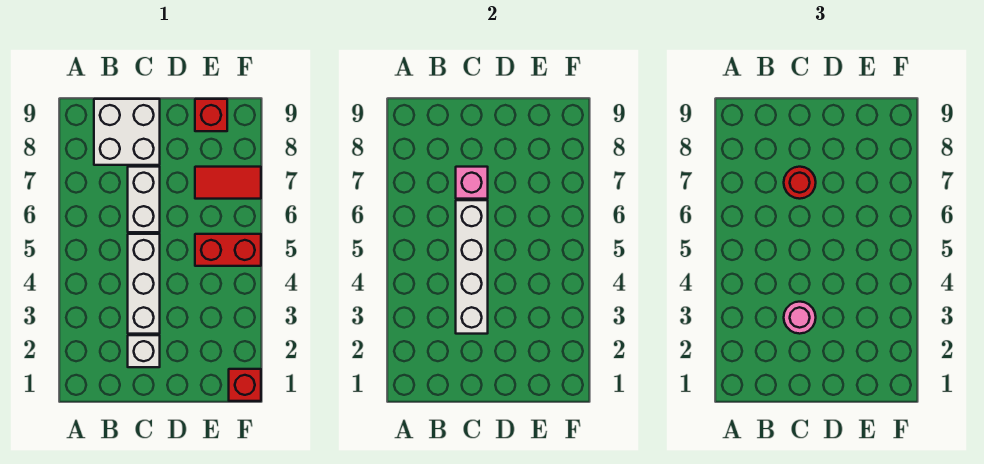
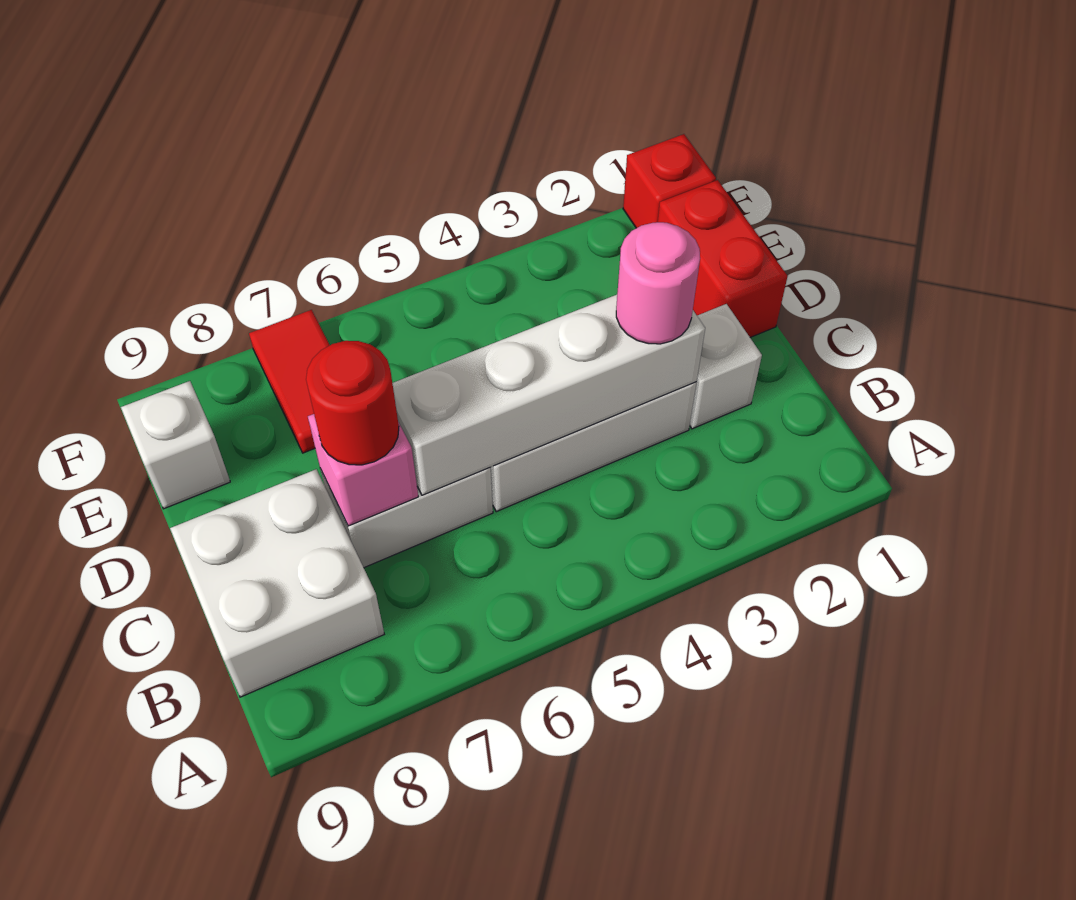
red 1x2 brick [195,234,261,266] -> red 1x2 brick moved to [658,180,788,337]
red 1x1 brick [195,99,227,131] -> white 1x1 brick [121,381,230,509]

